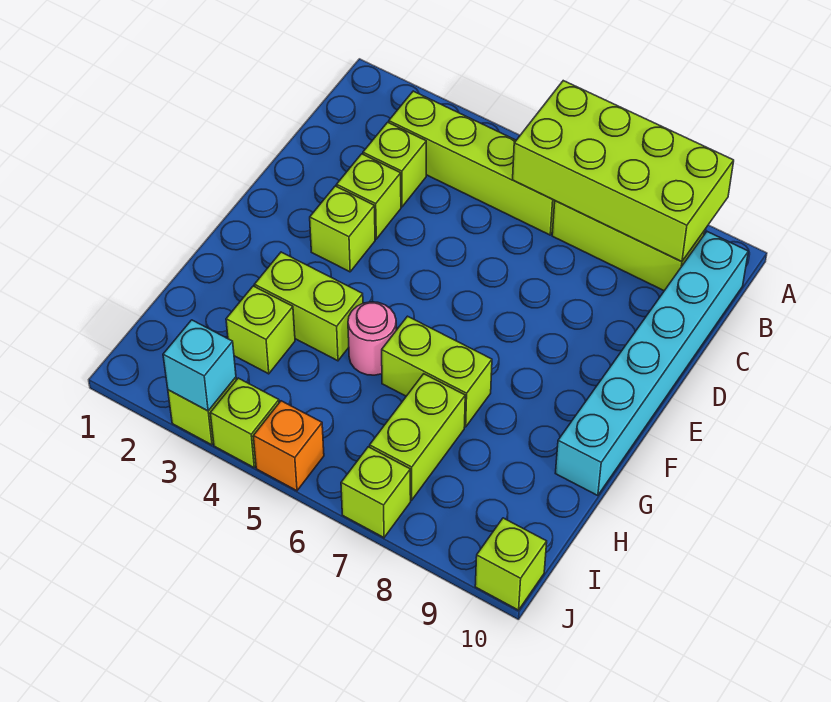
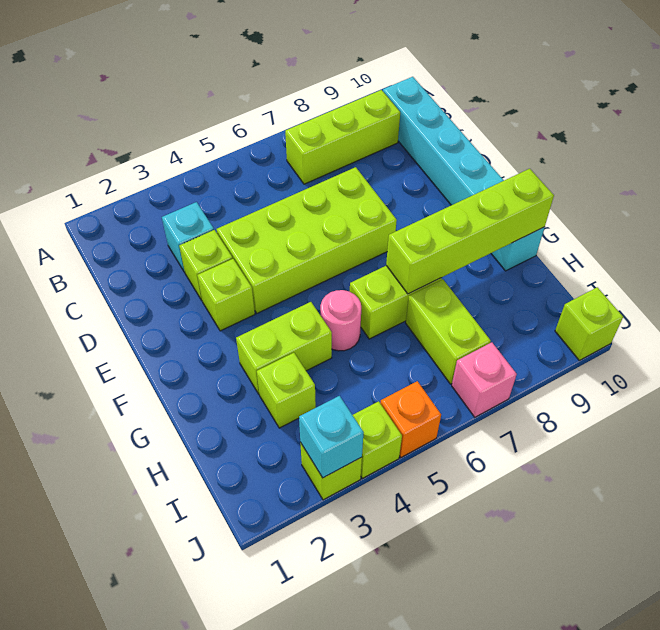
lime 2x4 brick [513,81,734,262] -> lime 2x4 brick moved to [216,167,397,313]
lime 1x4 brick [389,91,555,235] -> lime 1x4 brick moved to [386,169,554,294]
lime 1x1 brick [363,122,426,207] -> cyan 1x1 brick [162,202,214,272]
lime 1x1 brick [341,447,411,538] -> pink 1x1 brick [452,342,517,417]

